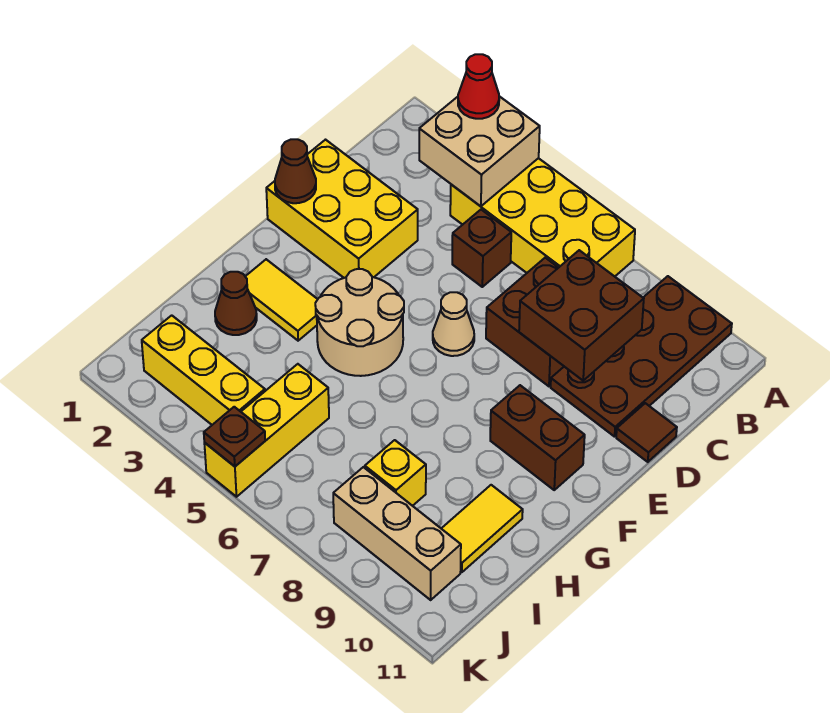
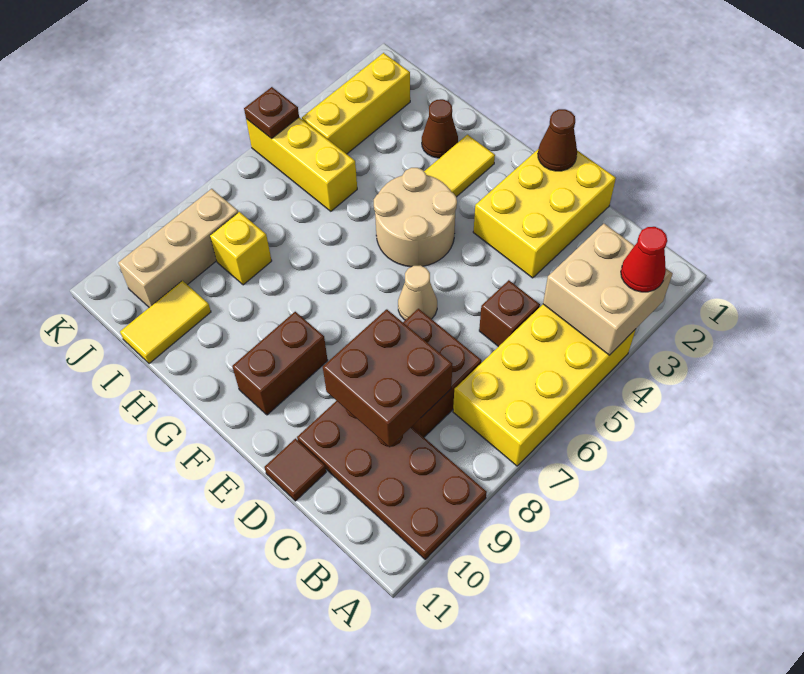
yellow 1x2 tile [441,485,523,572] -> yellow 1x2 tile turned to [120,281,211,364]

